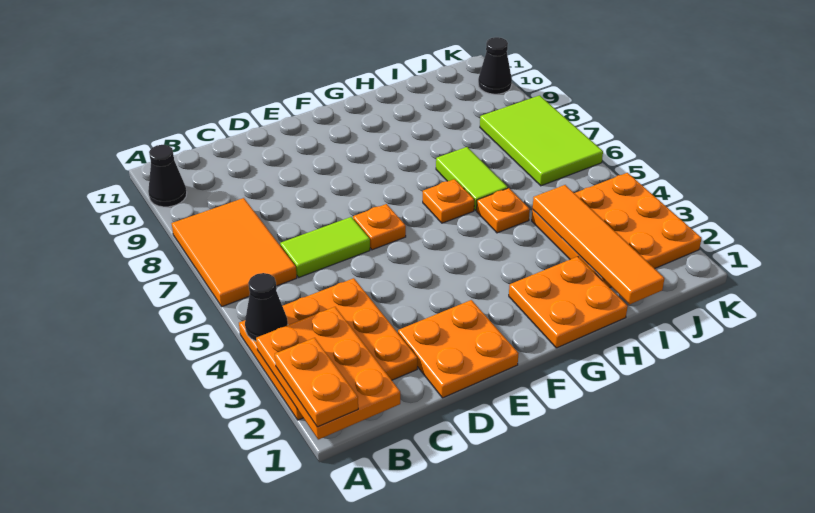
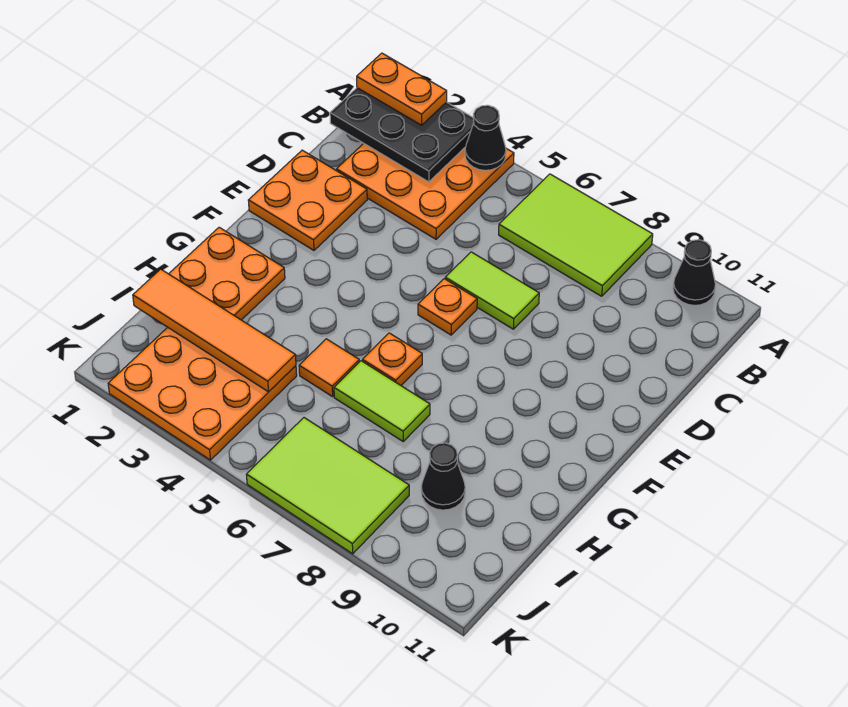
orange 2x3 plate [256,307,400,440] -> black 2x3 plate [330,88,474,182]
orange 2x3 tile [172,198,297,307] -> lime 2x3 tile [499,174,653,296]
lime 1x2 tile [280,217,370,277] -> lime 1x2 tile turned to [445,252,539,329]
orange 1x1 plate [477,188,530,233] -> orange 1x1 tile [299,339,359,397]
black 1x1 cone [478,37,512,94] -> black 1x1 cone moved to [421,443,465,510]

